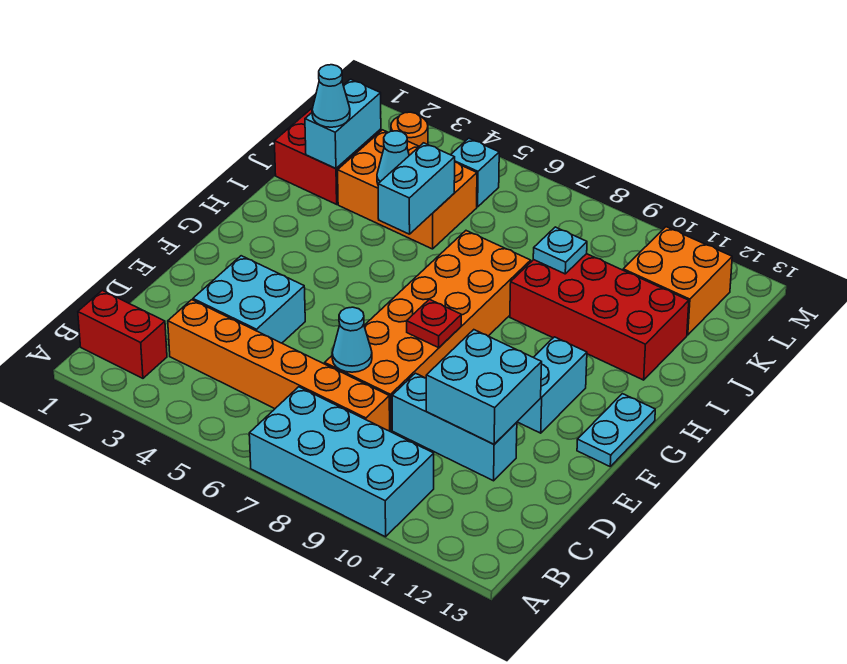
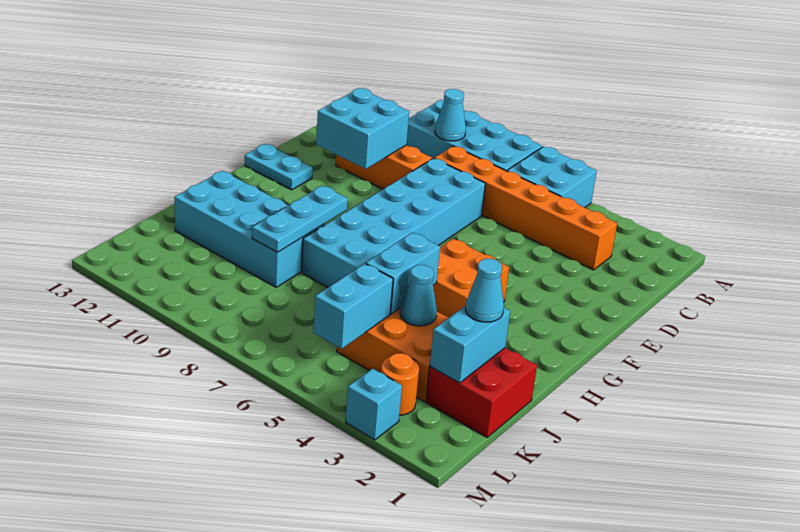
red 1x2 brick [78,290,167,378] -> none
cyan 2x2 brick [193,256,305,343] -> cyan 2x2 brick moved to [507,146,597,208]
orange 2x6 brick [325,231,531,430] -> cyan 2x6 brick [302,158,485,288]
cyan 1x1 cone [332,307,372,372] -> cyan 1x1 cone moved to [435,89,466,141]
cyan 1x3 brick [392,373,517,481] -> orange 1x3 brick [336,145,432,189]
red 1x1 plate [407,299,461,348] -> none
cyan 1x2 brick [517,337,587,433] -> cyan 1x2 brick moved to [313,264,393,349]
cyan 1x2 plate [577,394,655,466] -> cyan 1x2 plate turned to [244,144,313,190]
red 2x4 brick [510,254,689,380] -> cyan 2x4 brick [175,171,324,287]
cyan 1x1 plate [533,227,587,274] -> cyan 1x3 plate [252,186,348,252]
orange 2x2 brick [623,227,732,335] -> orange 2x2 brick moved to [433,239,509,318]
cyan 1x1 brick [451,138,499,207] -> cyan 1x1 brick moved to [346,369,402,440]

